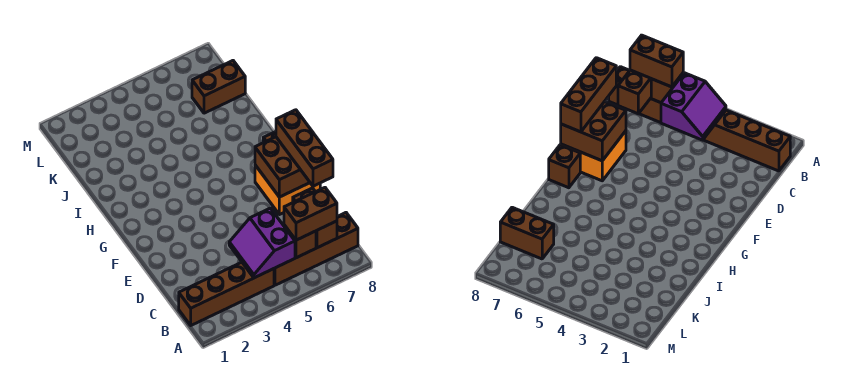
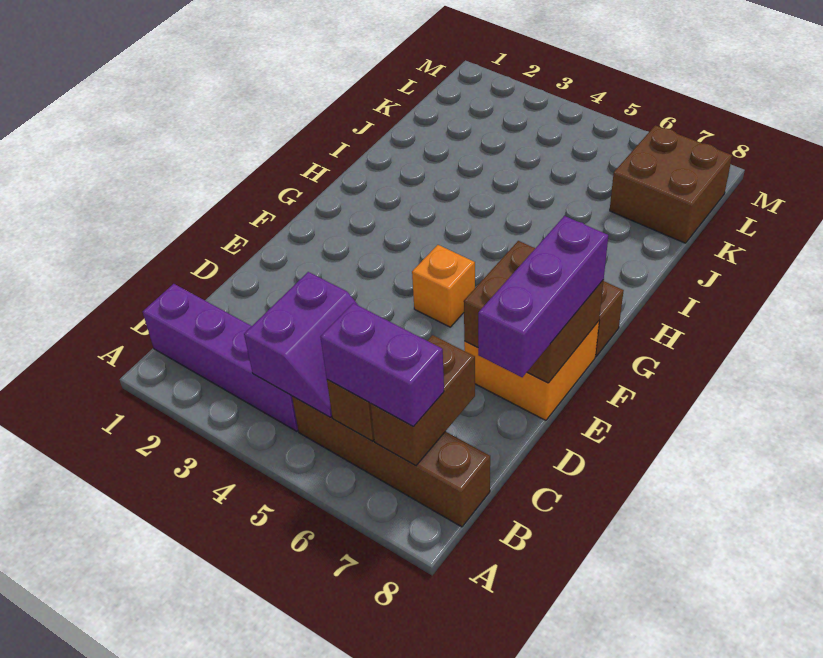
brown 1x4 brick [179,262,274,325] -> purple 1x4 brick [143,284,298,431]
purple 2x2 slope [229,208,295,278] -> purple 2x2 slope turned to [244,272,358,417]
brown 1x2 brick [284,188,337,240] -> purple 1x2 brick [320,303,444,426]
brown 1x3 brick [276,110,333,186] -> purple 1x3 brick [478,216,608,377]
none -> orange 1x1 brick [412,245,475,327]
brown 1x2 brick [192,61,245,113] -> brown 2x2 brick [610,125,732,243]

